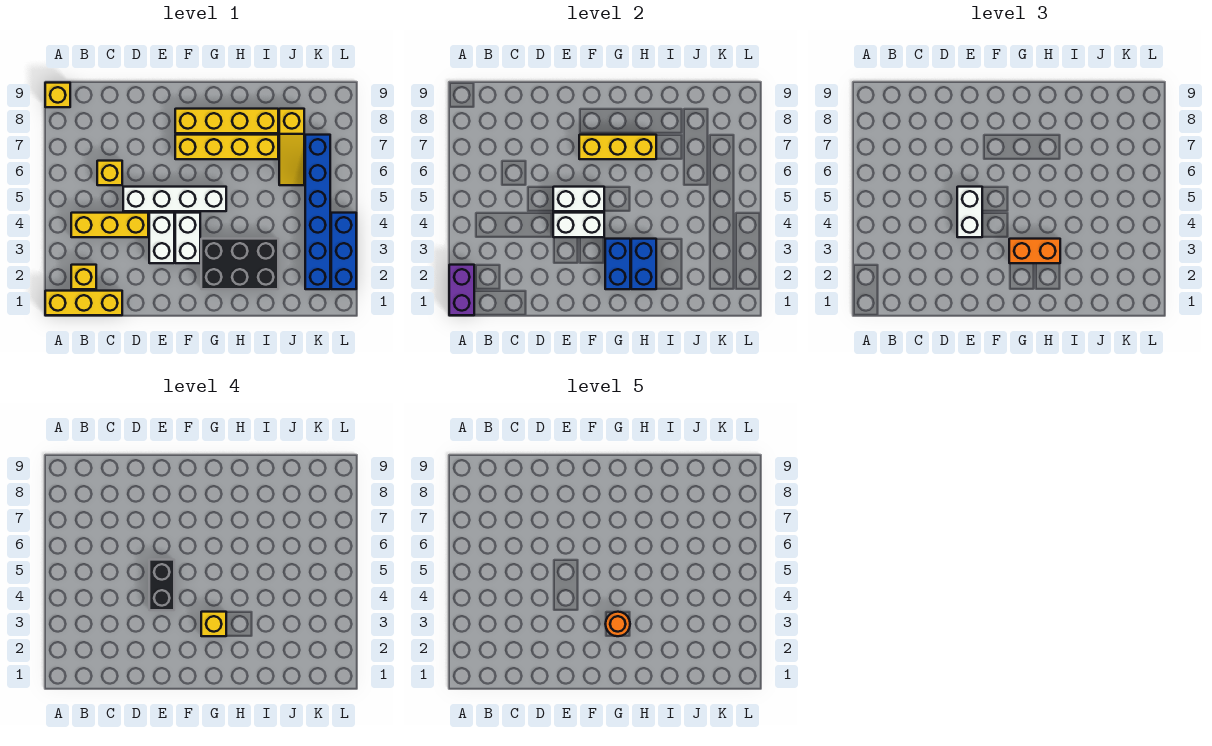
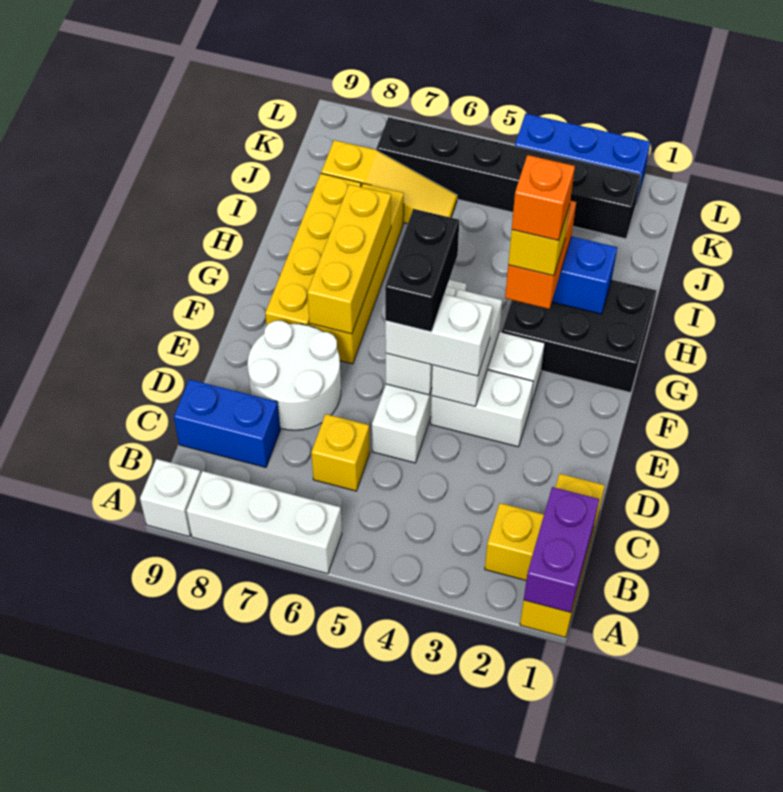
purple 1x2 brick [449,265,474,315] -> purple 1x2 brick turned to [524,487,599,613]
none -> white 1x3 brick [187,471,342,574]
yellow 1x1 brick [45,83,70,107] -> white 1x1 brick [140,459,201,537]
yellow 1x3 brick [71,213,148,237] -> none
none -> white 2x2 round brick [247,321,341,430]
black 1x2 brick [149,560,174,610] -> black 1x2 brick turned to [385,209,459,332]
black 2x3 brick [201,239,278,289] -> black 2x3 brick turned to [502,280,656,393]
blue 1x2 brick [605,239,630,289] -> blue 1x2 brick moved to [174,379,280,467]
orange 1x1 round brick [606,612,630,636] -> orange 1x1 brick [512,155,575,241]
blue 1x6 brick [305,135,330,289] -> black 1x6 brick [376,117,641,239]

